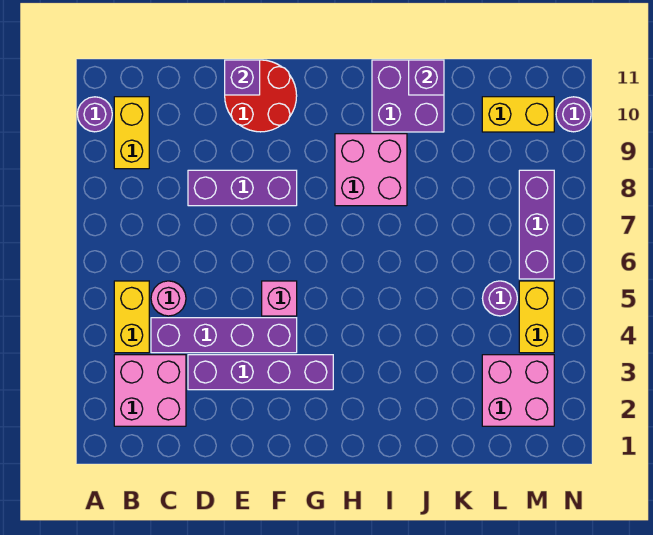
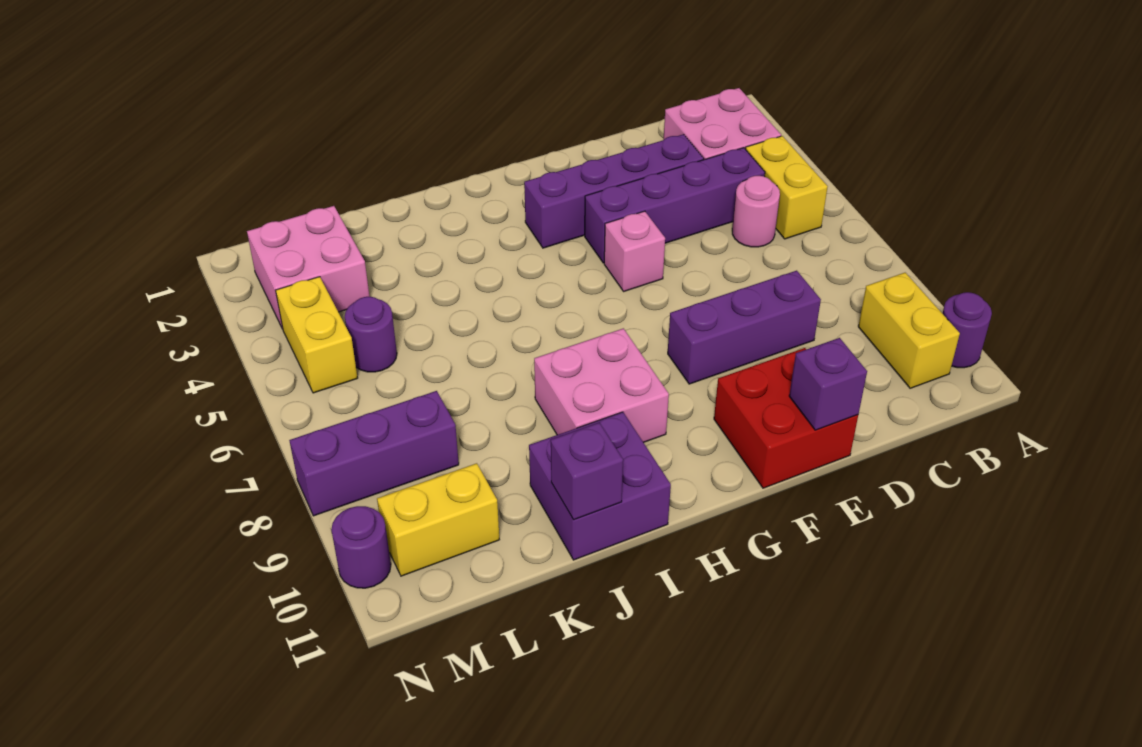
red 2x2 round brick [225,60,297,132] -> red 2x2 brick [714,348,858,488]
purple 1x3 brick [519,170,554,279] -> purple 1x3 brick turned to [289,391,459,516]

